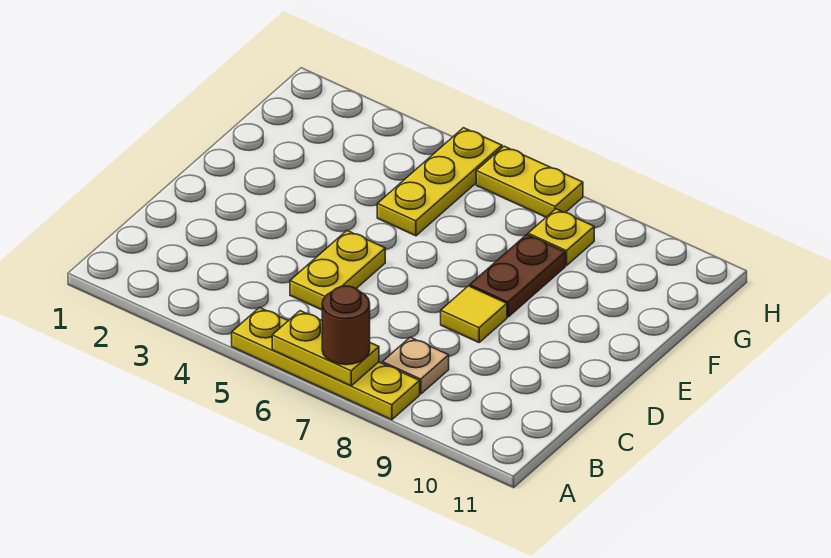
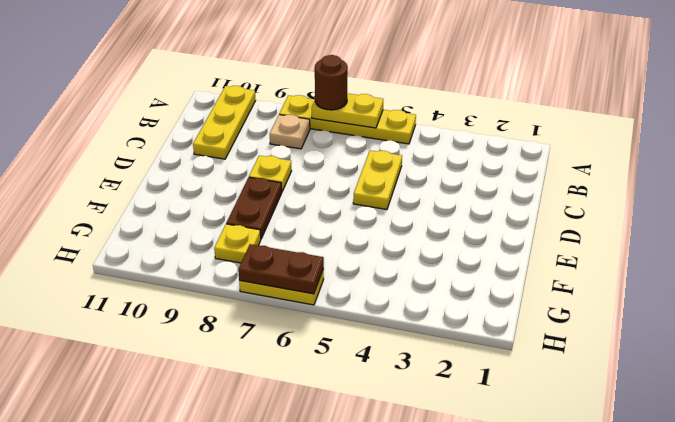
yellow 1x1 tile [441,286,507,342] -> yellow 1x1 plate [249,156,291,191]
yellow 1x3 plate [377,128,502,236] -> yellow 1x3 plate moved to [193,86,256,159]
none -> brown 1x2 plate [238,244,324,294]

